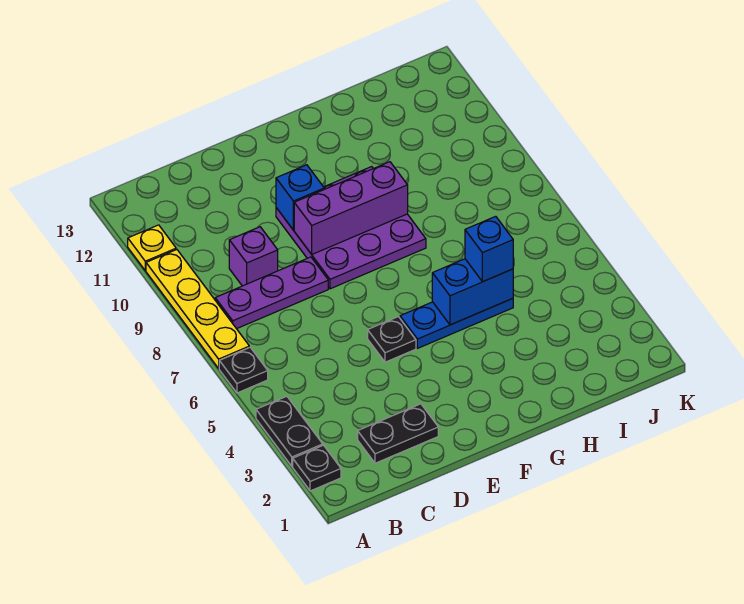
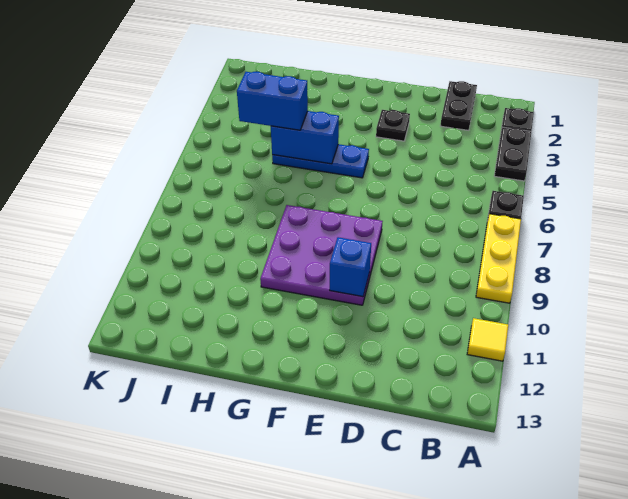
yellow 1x4 plate [146,250,249,368] -> yellow 1x3 plate [476,214,521,303]
yellow 1x1 plate [128,225,176,271] -> yellow 1x1 tile [467,318,508,361]
purple 1x3 plate [215,257,328,329] -> none
black 1x2 plate [358,404,438,463] -> black 1x2 plate turned to [440,81,477,130]
purple 1x1 brick [229,227,278,286] -> none
black 1x1 plate [368,317,416,362] -> black 1x1 plate moved to [376,110,410,141]
purple 1x3 brick [294,162,408,254] -> none
blue 1x1 brick [465,216,513,282] -> blue 1x2 brick [237,72,308,130]

